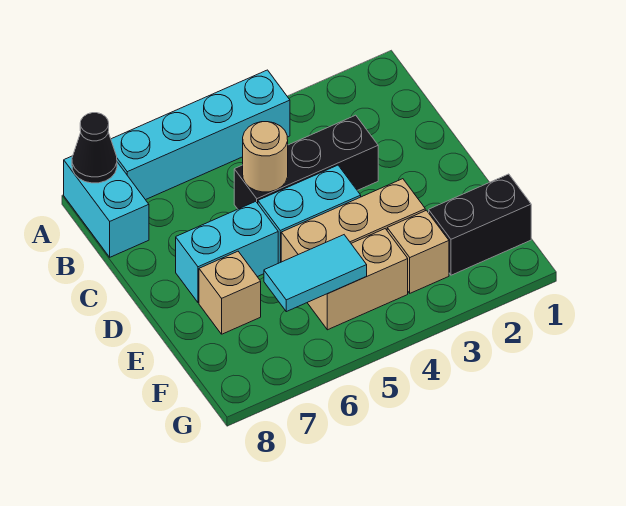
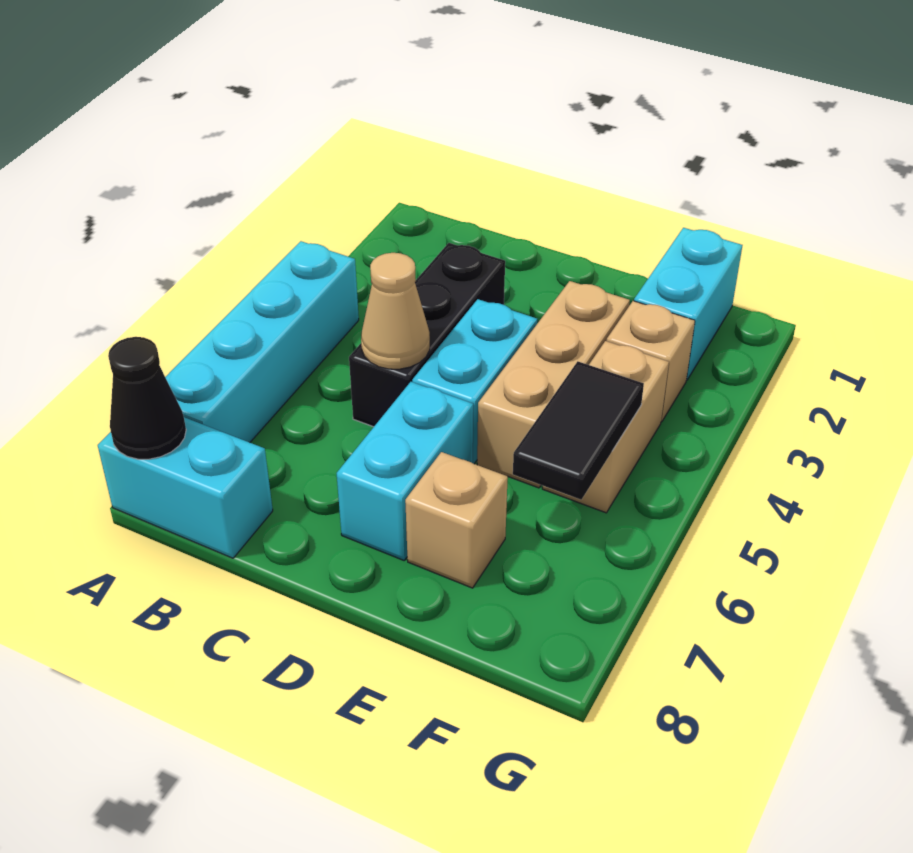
tan 1x1 round brick [243,122,288,192] -> tan 1x1 cone [361,253,430,369]
black 1x2 brick [429,174,531,275] -> cyan 1x2 brick [634,228,742,380]
cyan 1x2 tile [264,235,367,312] -> black 1x2 tile [513,361,644,500]

